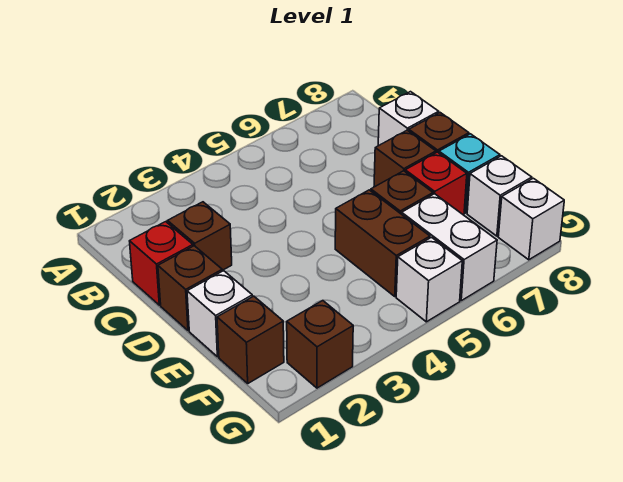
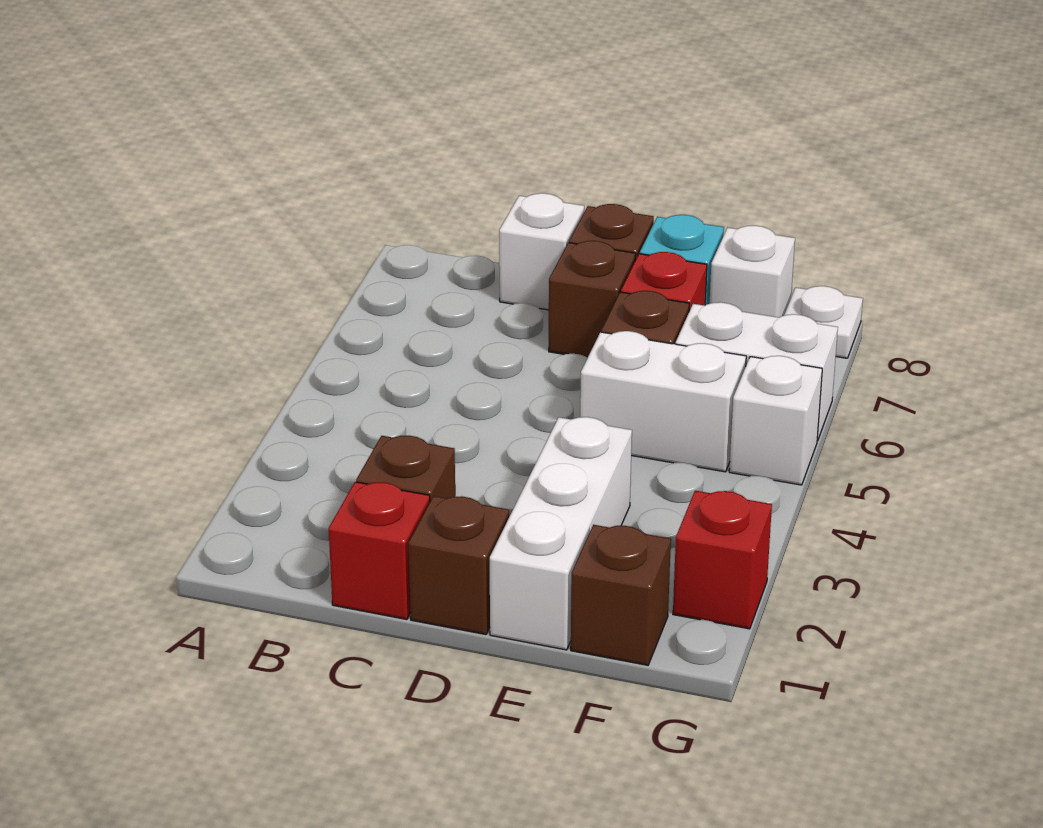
white 1x1 brick [187,271,252,357] -> white 1x3 brick [490,417,632,650]
brown 1x2 brick [335,190,430,296] -> white 1x2 brick [580,331,746,472]
brown 1x1 brick [287,301,353,388] -> red 1x1 brick [673,491,772,629]
white 1x1 brick [498,178,564,260] -> white 1x1 plate [784,286,863,358]

